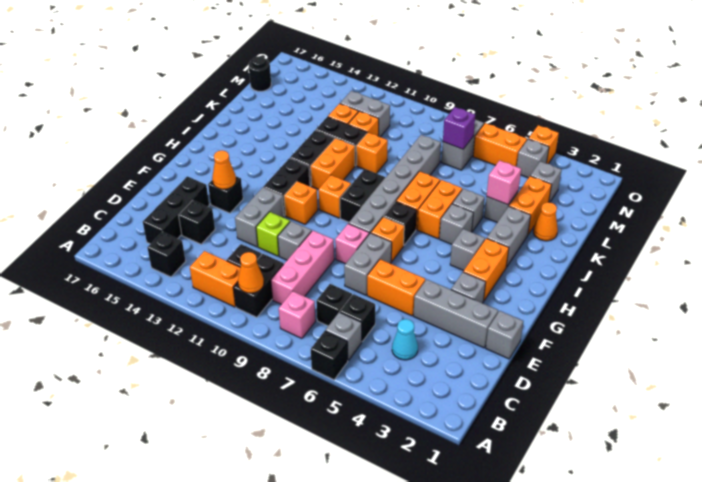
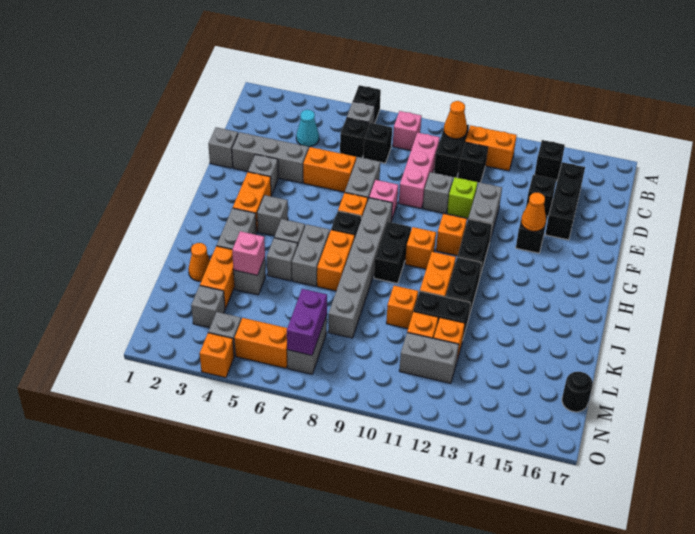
orange 1x2 brick [417,180,462,239] -> grey 1x2 brick [292,224,330,286]
purple 1x1 brick [443,107,475,149] -> purple 1x2 brick [287,289,327,355]

